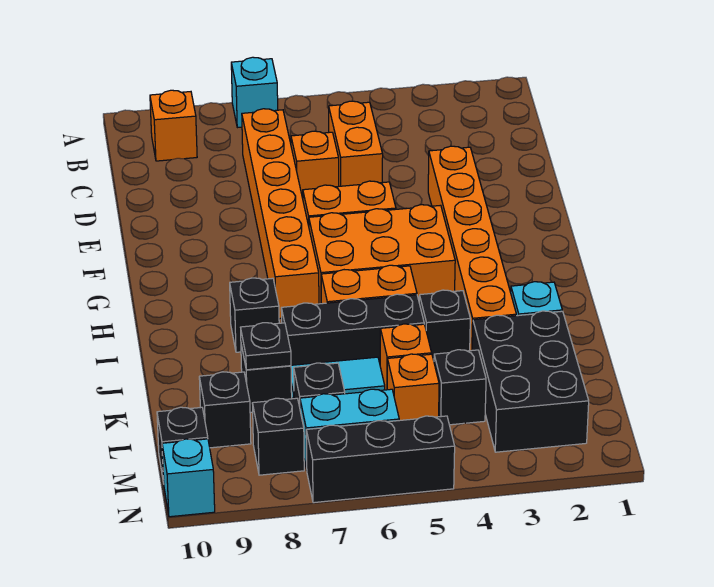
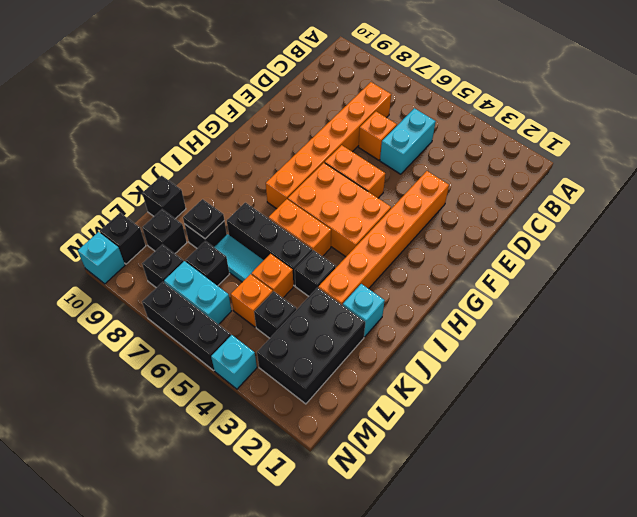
cyan 1x1 brick [231,57,278,128] -> cyan 1x1 brick moved to [211,335,257,389]
orange 1x1 brick [150,90,197,161] -> none
orange 1x2 brick [329,101,383,186] -> cyan 1x2 brick [380,108,436,174]
black 1x1 brick [230,278,279,352] -> black 1x1 brick moved to [142,176,186,219]

